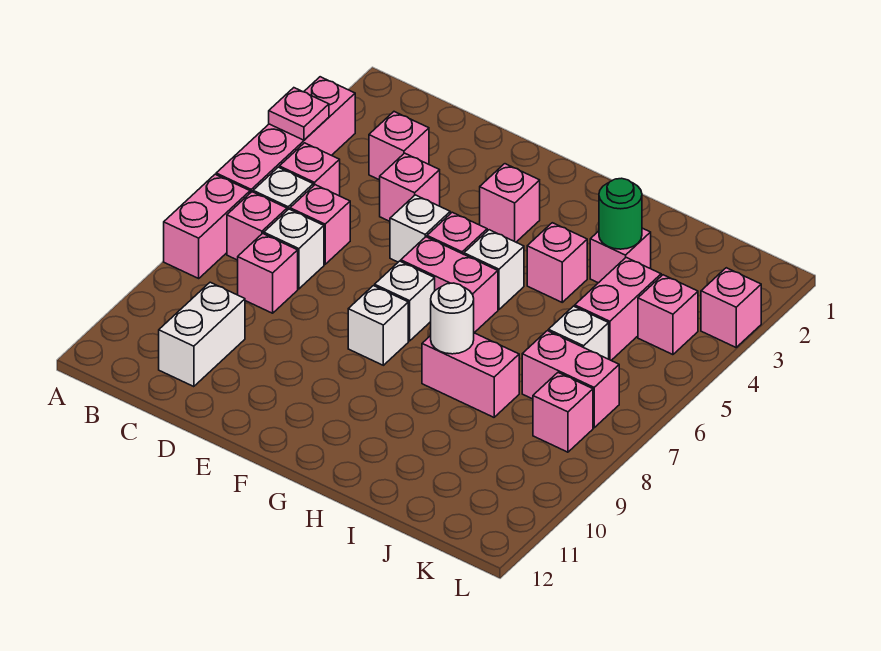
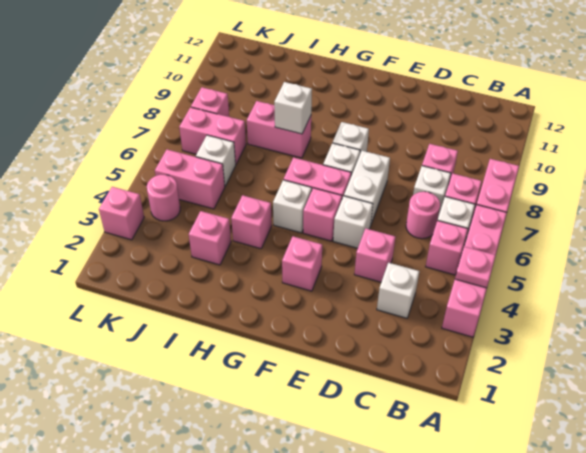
pink 1x1 brick [369,112,429,180] -> white 1x1 brick [377,263,419,318]
pink 1x1 brick [290,185,350,264] -> pink 1x1 round brick [406,192,440,239]
white 1x2 brick [159,282,245,387] -> white 1x2 brick moved to [344,151,390,224]
white 1x1 round brick [431,283,474,354] -> white 1x1 brick [274,82,312,134]
green 1x1 round brick [599,178,642,249] -> none
pink 1x2 brick [575,258,661,360] -> pink 1x2 brick turned to [155,150,225,209]
pink 1x1 brick [638,275,698,355] -> pink 1x1 round brick [147,175,180,221]

